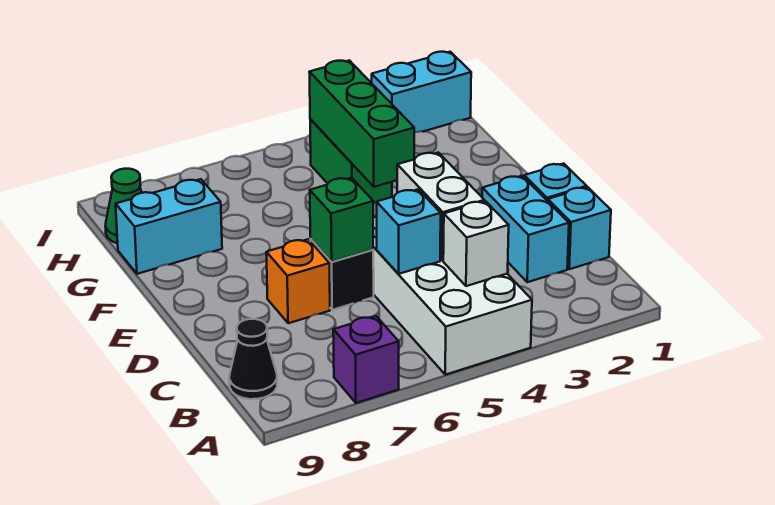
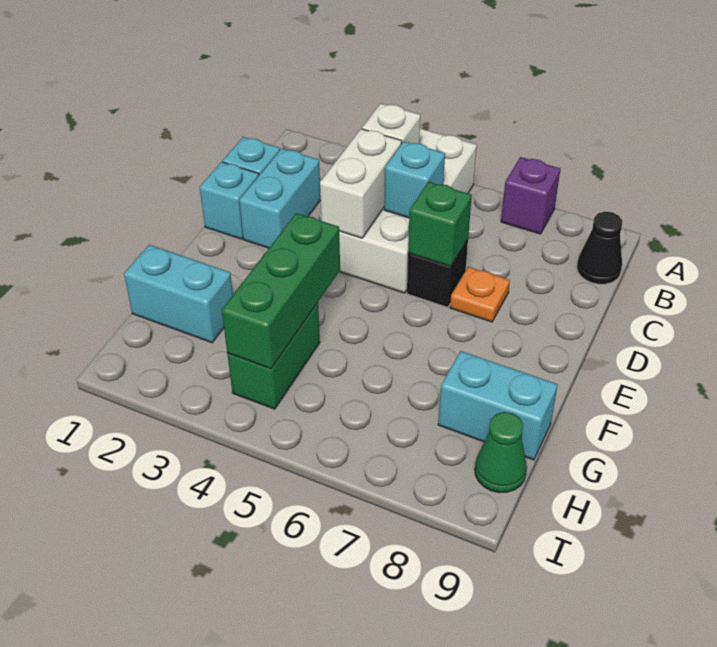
orange 1x1 brick [266,239,330,323] -> orange 1x1 plate [450,267,510,322]
cyan 1x2 brick [372,52,471,133] -> cyan 1x2 brick moved to [124,245,233,343]

